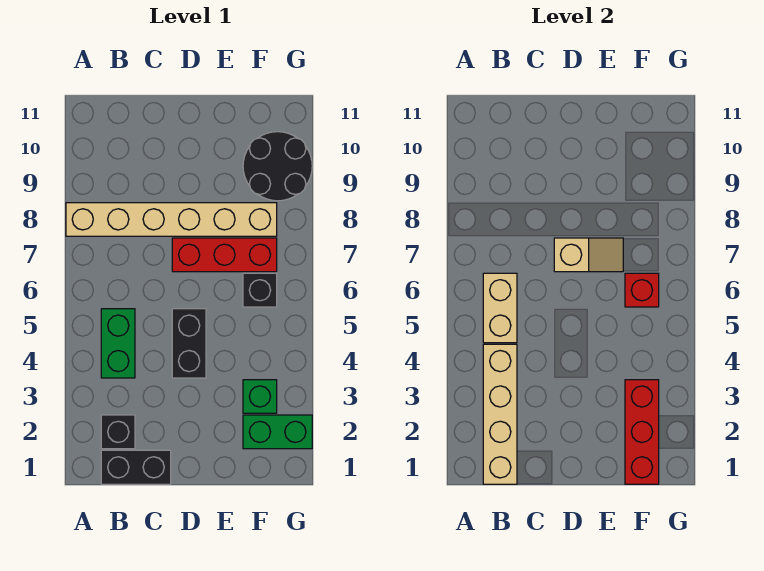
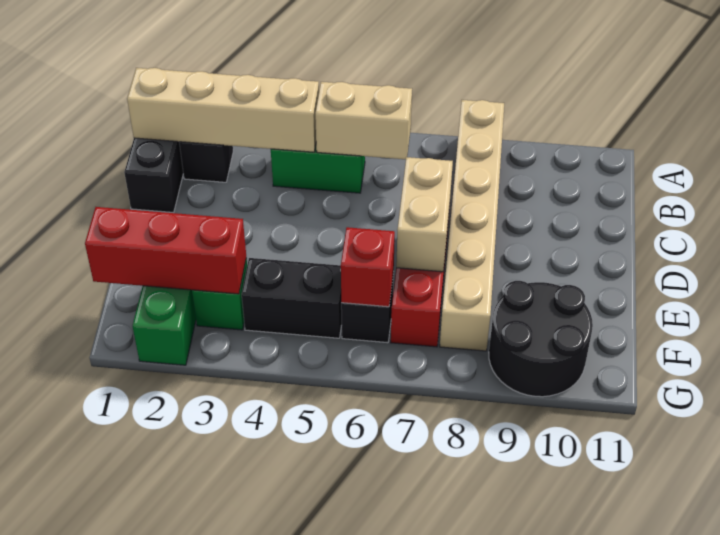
black 1x2 brick [172,309,206,378] -> black 1x2 brick moved to [242,258,342,338]
tan 1x2 slope [554,238,623,272] -> tan 1x2 brick [396,157,453,272]

